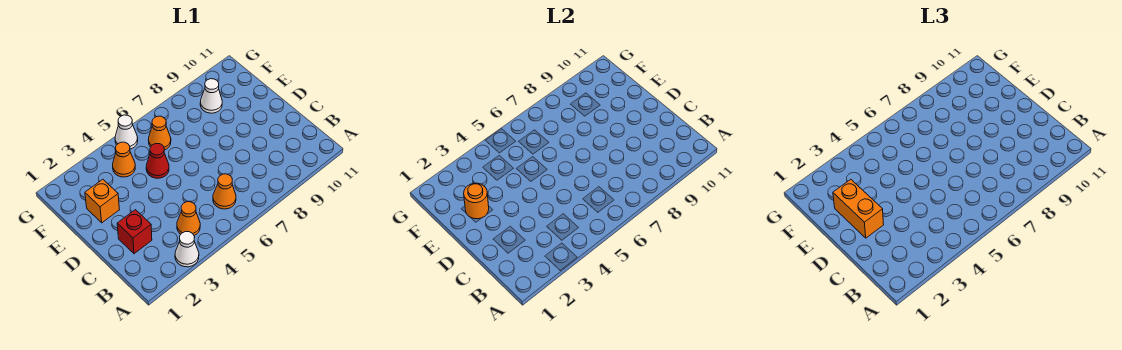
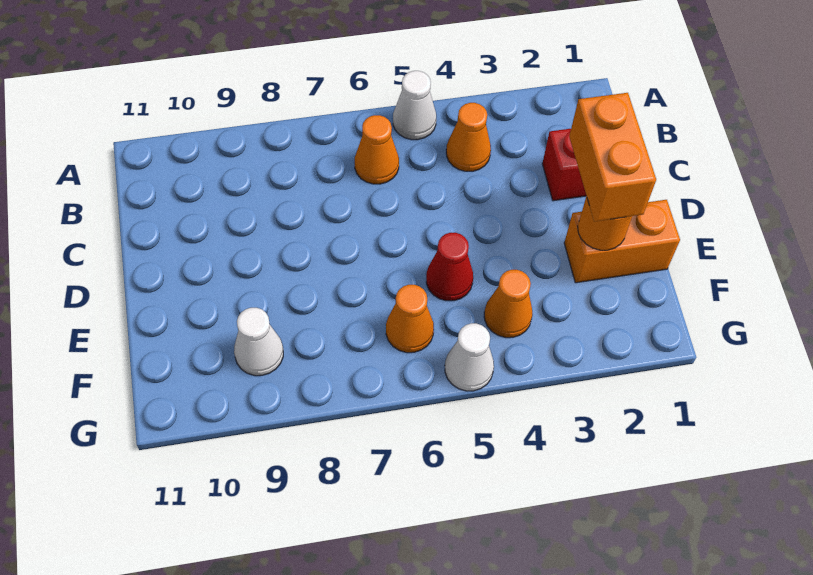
white 1x1 cone [175,232,199,267] -> white 1x1 cone moved to [393,71,436,140]
orange 1x1 brick [85,179,119,223] -> orange 1x2 brick [564,200,680,283]

